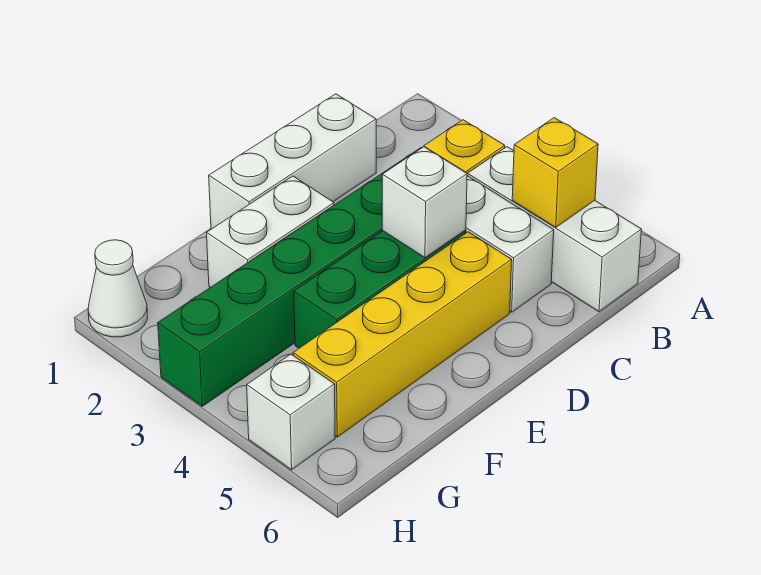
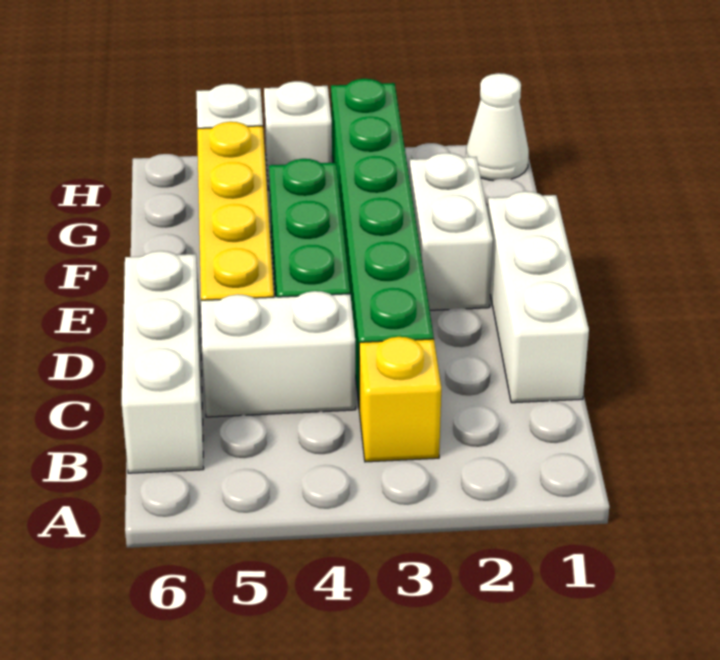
white 1x3 brick [467,147,642,312] -> white 1x3 brick turned to [122,251,204,473]
yellow 1x1 brick [512,118,598,227] -> none
white 1x1 brick [382,147,467,258] -> white 1x1 brick moved to [264,81,332,190]

